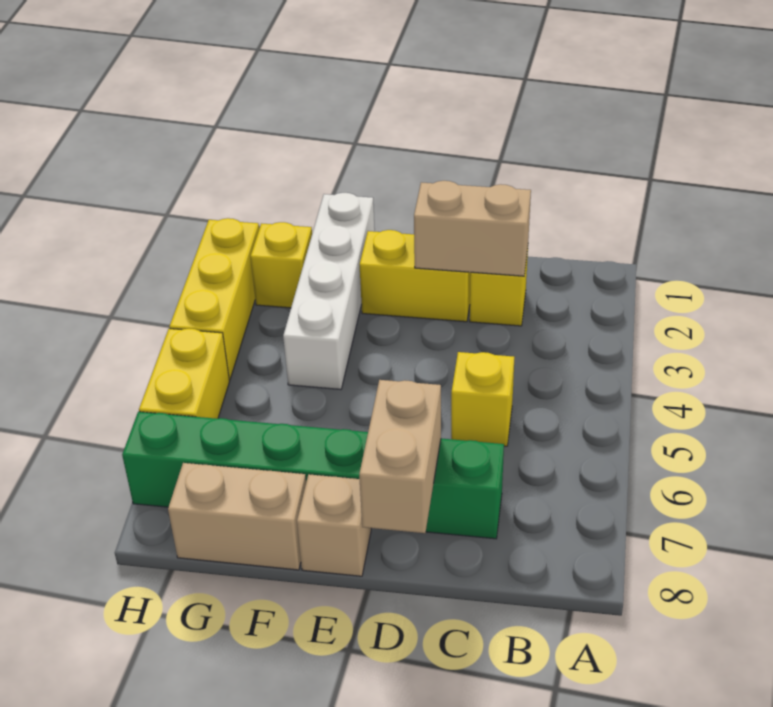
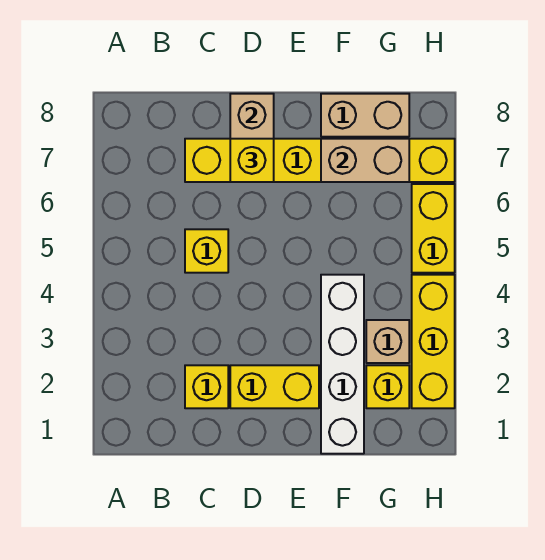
tan 1x2 brick [414,181,531,276] -> tan 1x2 brick moved to [321,139,409,182]
green 1x6 brick [122,412,504,539] -> yellow 1x6 brick [185,139,455,182]
none -> yellow 1x1 brick [230,139,274,182]
tan 1x1 brick [297,474,371,576] -> tan 1x1 brick moved to [366,320,409,363]

